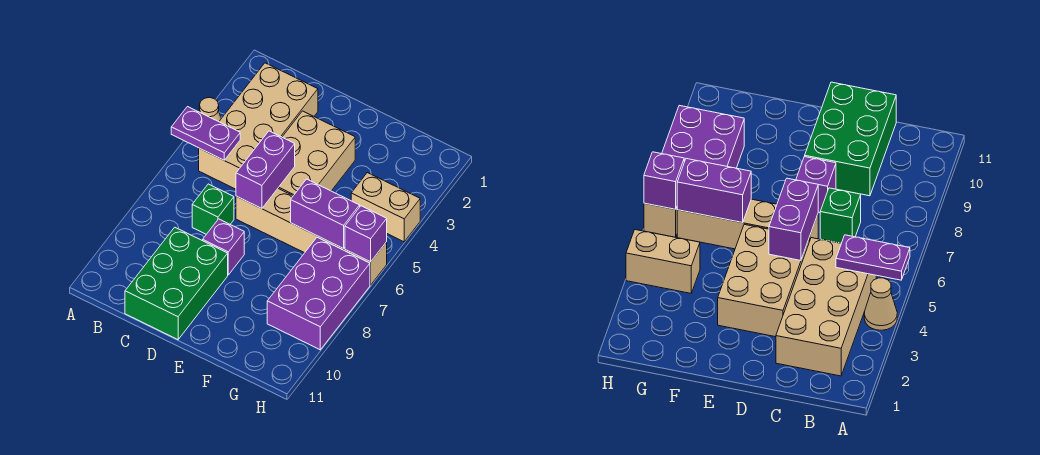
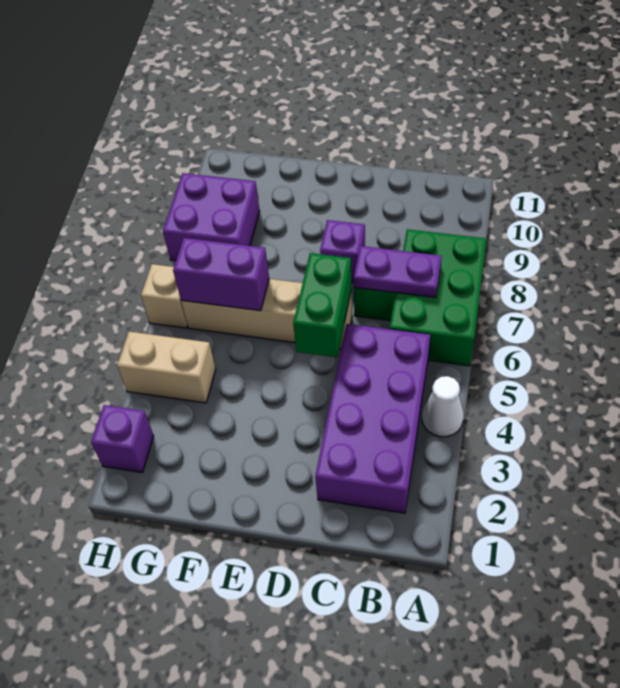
tan 1x1 cone [199,97,221,122] -> white 1x1 cone [422,376,464,437]
purple 1x2 plate [171,107,240,160] -> purple 1x2 plate moved to [354,246,442,298]
tan 2x4 brick [199,63,318,189] -> purple 2x4 brick [315,324,430,513]
green 2x3 brick [125,227,228,340] -> green 2x3 brick moved to [389,229,486,366]
tan 2x3 brick [278,111,355,196] -> none
purple 1x2 brick [236,131,295,209] -> green 1x2 brick [293,253,352,357]
purple 2x3 brick [267,238,370,350] -> purple 2x2 brick [163,173,260,261]
purple 1x1 brick [345,206,387,262] -> purple 1x1 brick moved to [91,405,154,472]

